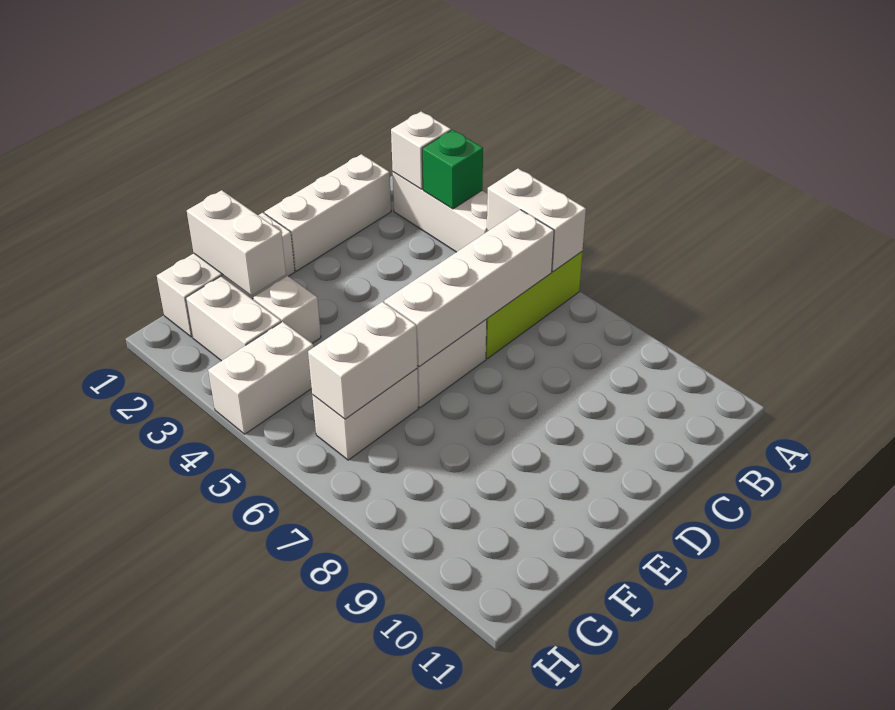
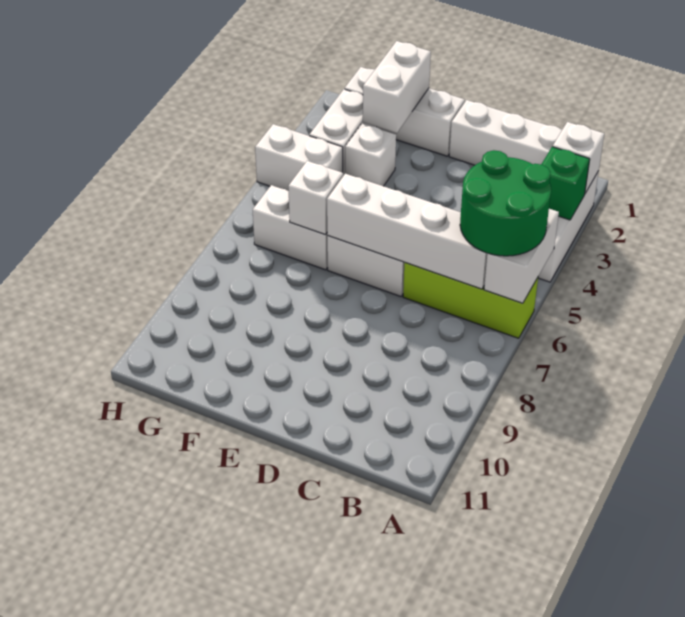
none -> green 2x2 round brick [460,150,551,256]
white 1x2 brick [308,302,417,419] -> white 1x1 brick [288,161,343,235]

